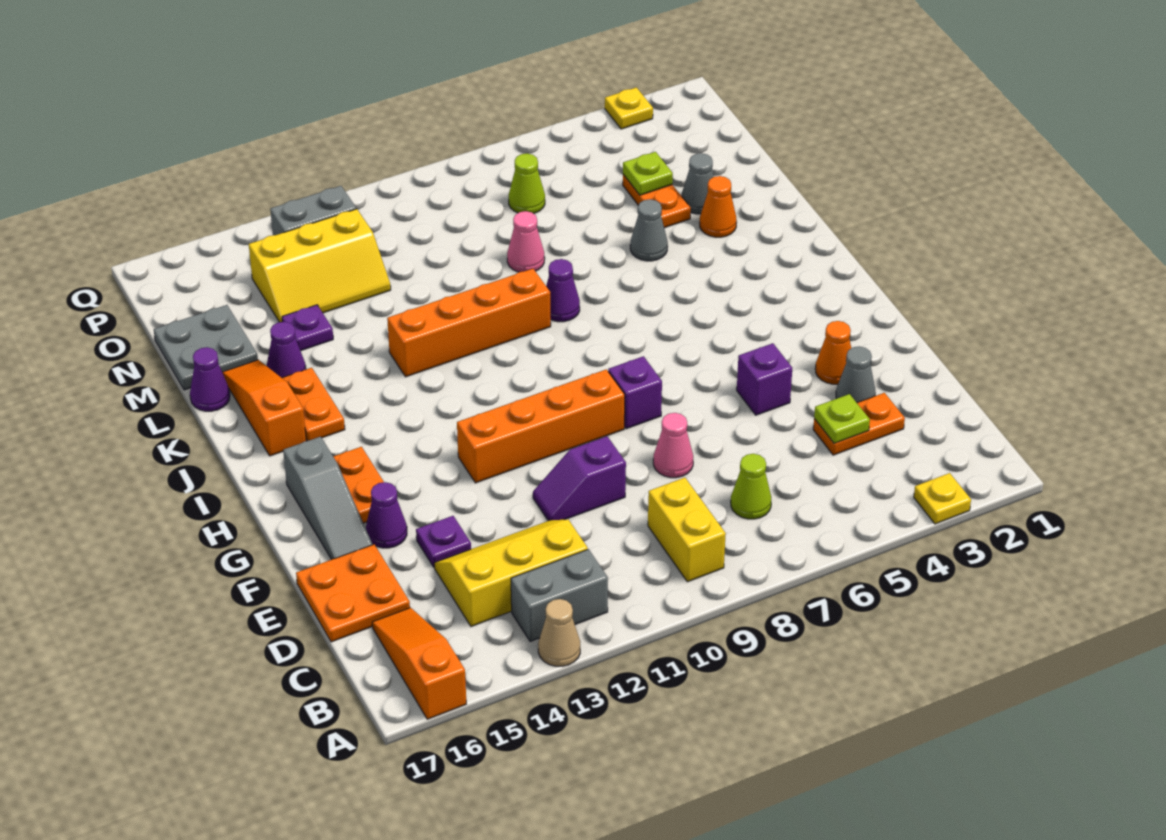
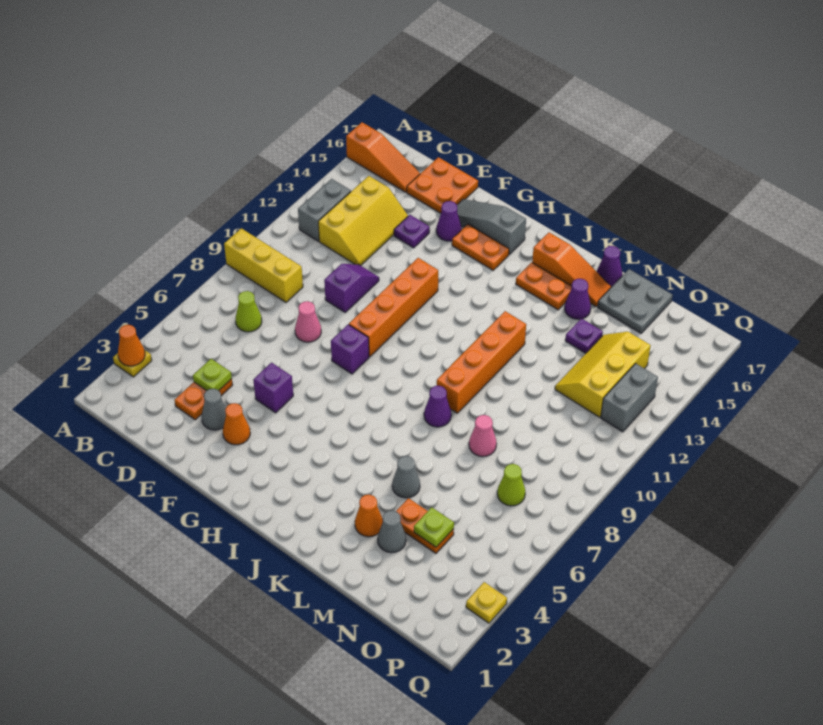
none -> orange 1x1 cone [118,325,145,366]
tan 1x1 cone [538,599,580,666] -> none
yellow 1x2 brick [648,478,726,582] -> yellow 1x3 brick [224,228,303,302]

